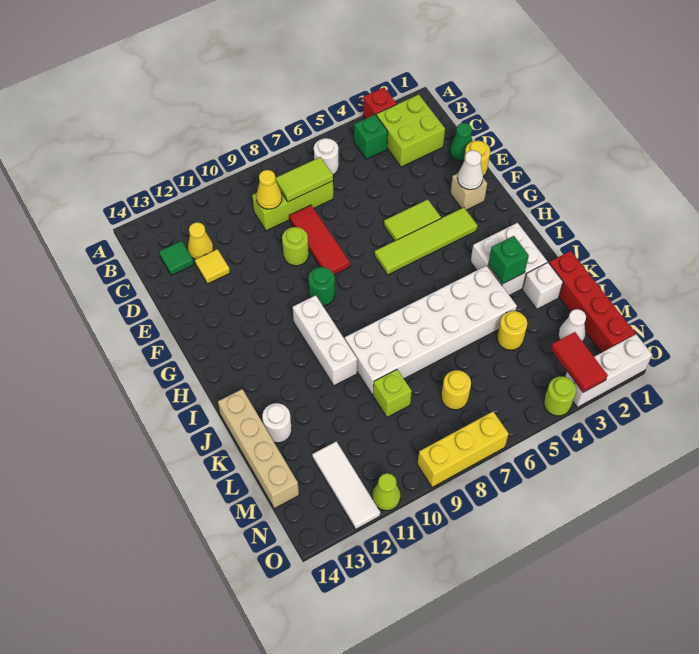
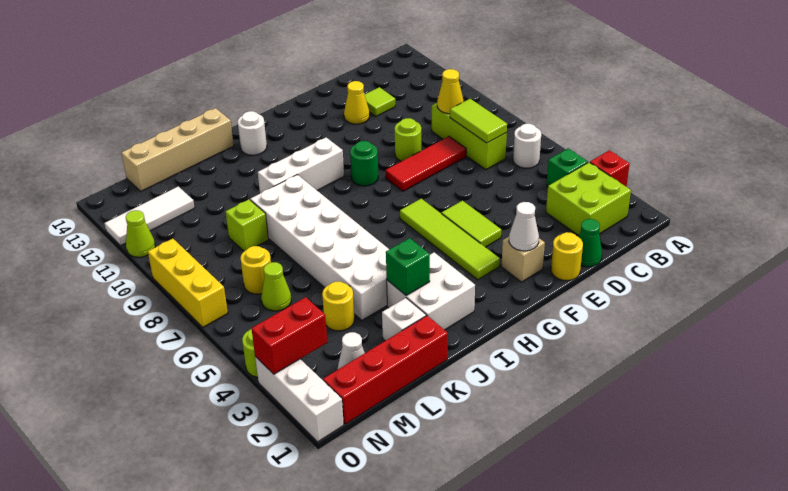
yellow 1x1 cone [188,222,213,259] -> yellow 1x1 cone moved to [344,81,370,124]
green 1x1 tile [159,241,194,276] -> none
yellow 1x1 tile [195,249,230,284] -> lime 1x1 tile [364,87,395,116]
white 1x1 round brick [262,403,292,443] -> white 1x1 round brick moved to [238,111,267,155]
none -> lime 1x1 cone [261,262,291,311]
red 1x2 tile [551,332,608,392] -> red 1x2 brick [251,297,327,374]

